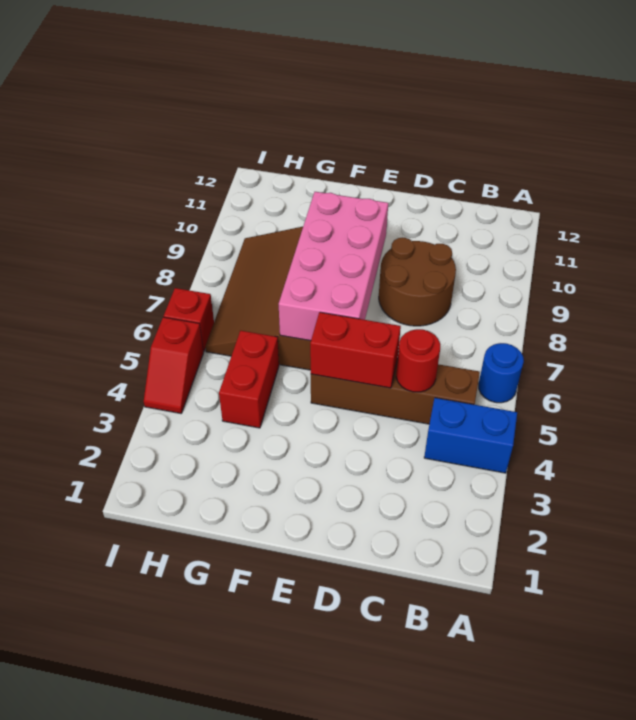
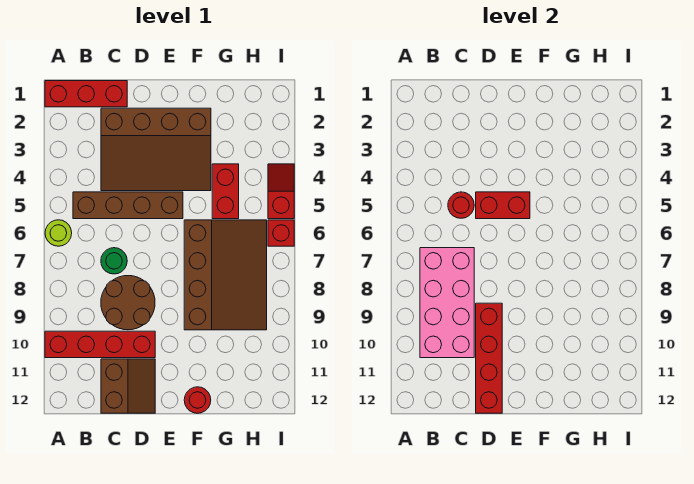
none -> red 1x3 brick [45,81,127,107]
blue 1x2 brick [424,398,517,473] -> none
blue 1x1 round brick [479,343,524,403] -> lime 1x1 round brick [45,220,72,246]
none -> red 1x4 brick [45,331,155,358]
none -> brown 3x4 slope [101,108,211,191]
none -> green 1x1 round brick [101,248,127,274]
none -> brown 2x2 slope [101,359,155,413]
none -> red 1x4 brick [476,303,502,413]
pink 2x4 brick [279,192,388,341] -> pink 2x4 brick moved to [420,248,474,358]
none -> red 1x1 round brick [184,387,211,413]

